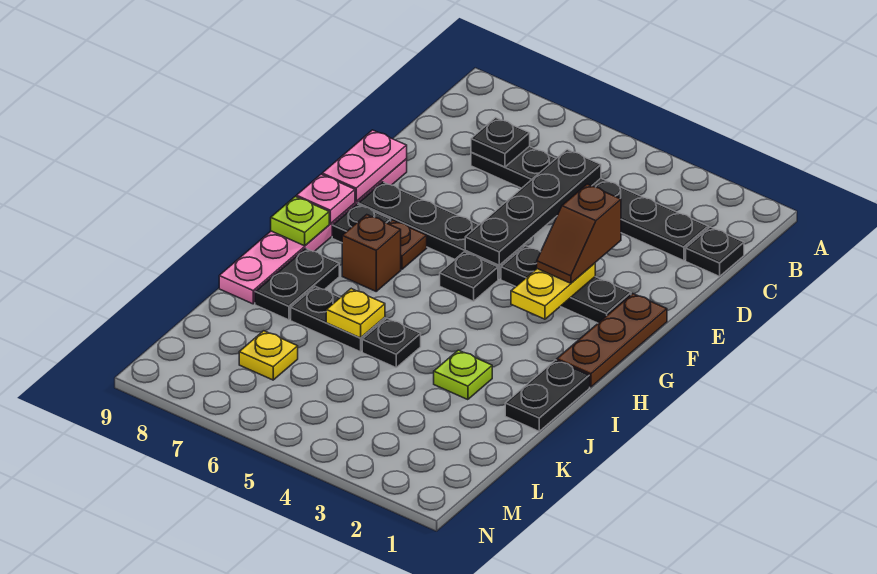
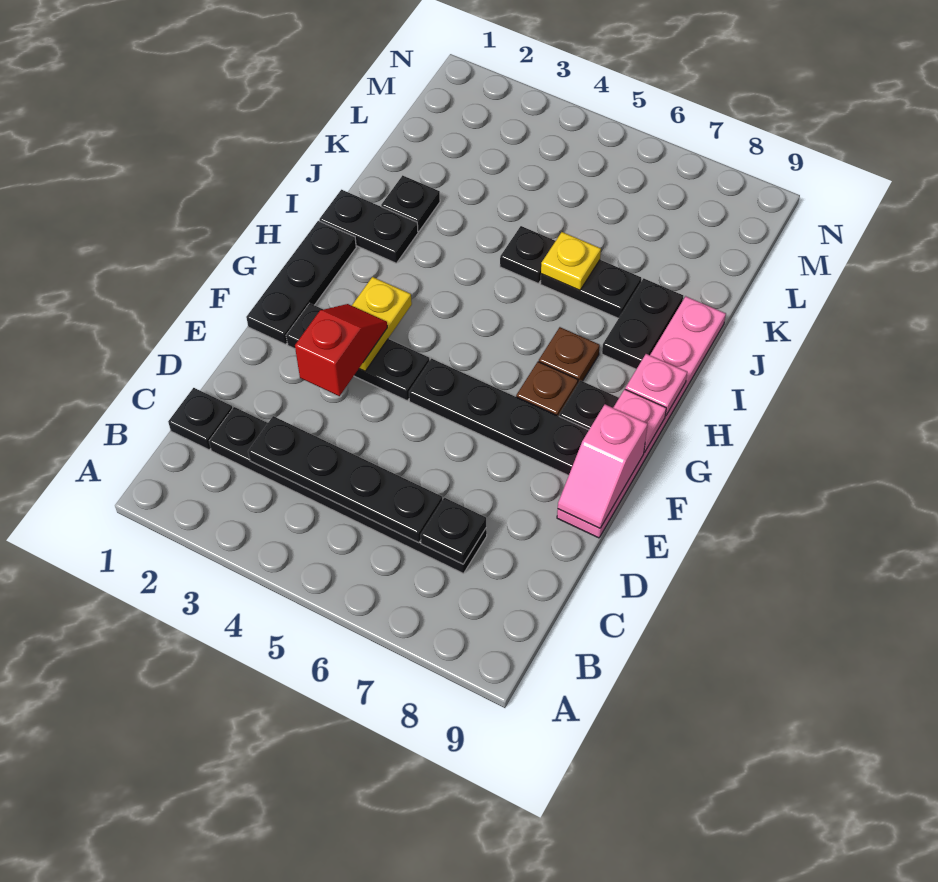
black 1x4 plate [465,150,601,265] -> black 1x4 plate turned to [248,416,442,543]
brown 1x2 slope [537,184,621,283] -> red 1x2 slope [295,304,387,396]
pink 1x2 plate [322,130,407,202] -> pink 1x2 slope [558,405,648,528]
brown 1x3 plate [557,294,667,387] -> black 1x3 plate [246,221,356,344]
black 1x1 plate [440,252,498,301] -> black 1x1 plate moved to [381,175,440,232]
brown 1x1 brick [342,215,401,291] -> brown 1x1 plate [539,327,600,383]
lime 1x1 plate [271,196,329,246] -> pink 1x1 plate [625,354,687,416]
black 1x2 plate [505,360,590,431] -> black 1x2 plate turned to [319,190,418,263]
lime 1x1 plate [434,350,492,400] -> none
yellow 1x1 plate [239,331,298,380] -> none

